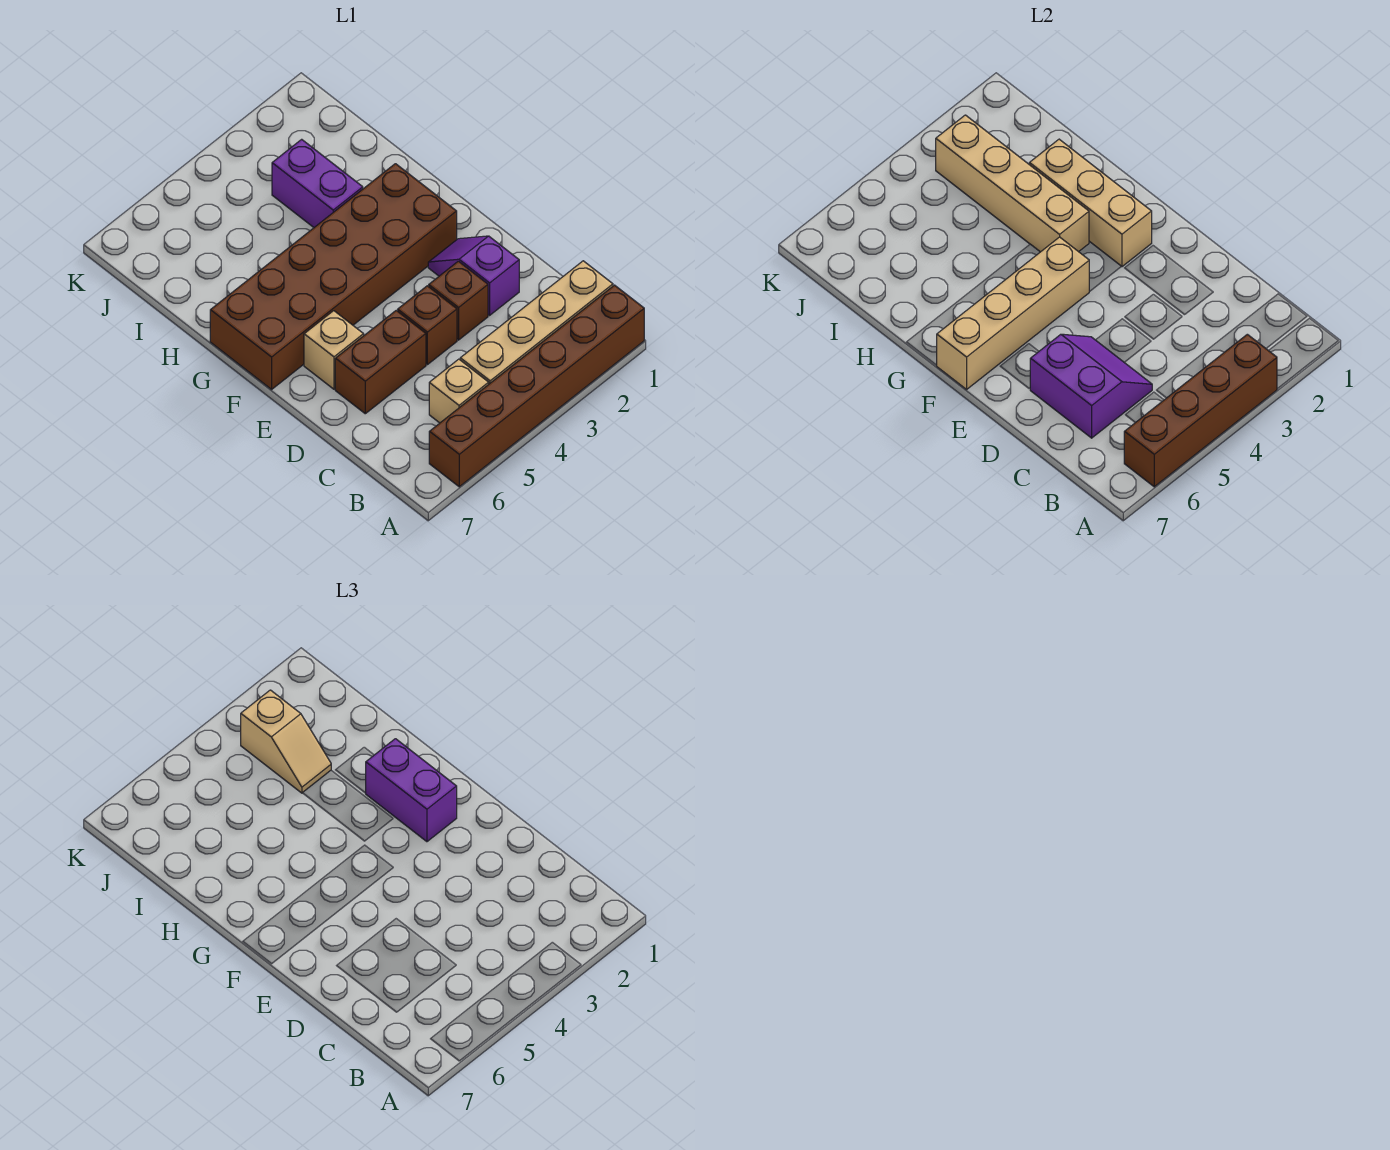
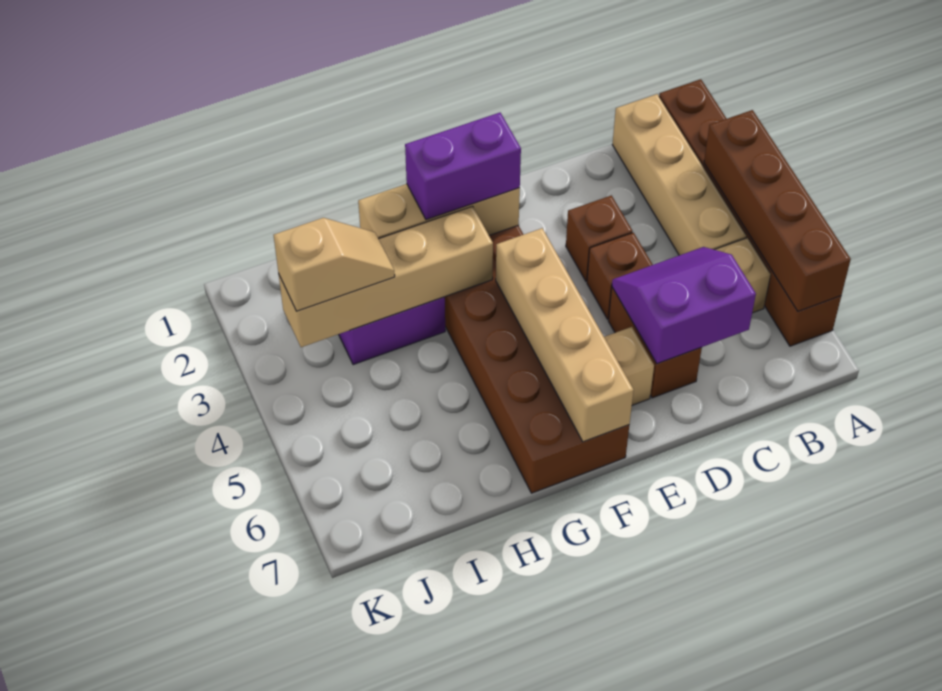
purple 1x2 slope [428,236,519,315] -> none

